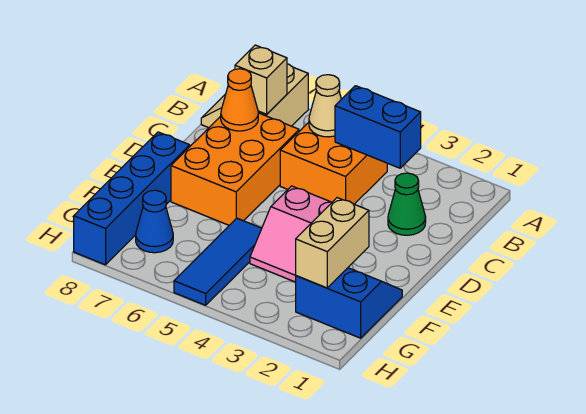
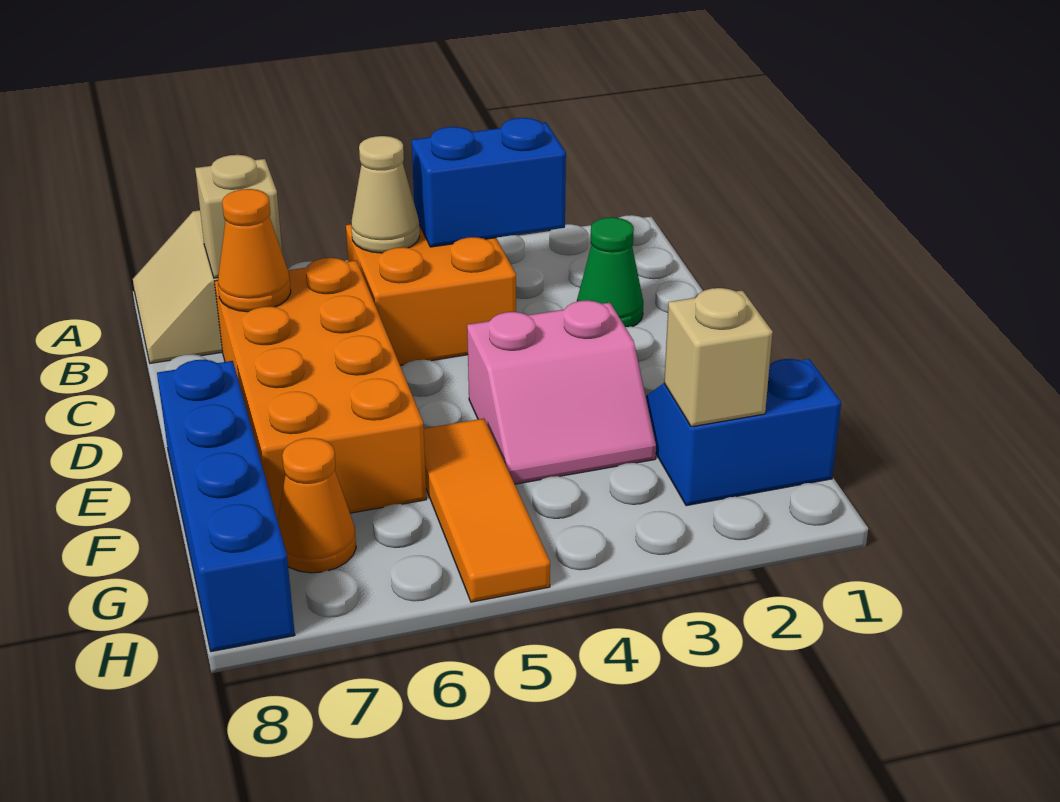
orange 2x3 brick [171,113,299,225] -> orange 2x4 brick [214,258,426,520]
tan 1x2 brick [296,198,369,288] -> tan 1x1 brick [664,288,773,427]
blue 1x3 tile [174,218,262,305] -> orange 1x3 tile [424,418,550,602]
blue 1x1 cone [136,190,173,253] -> orange 1x1 cone [278,438,356,573]

